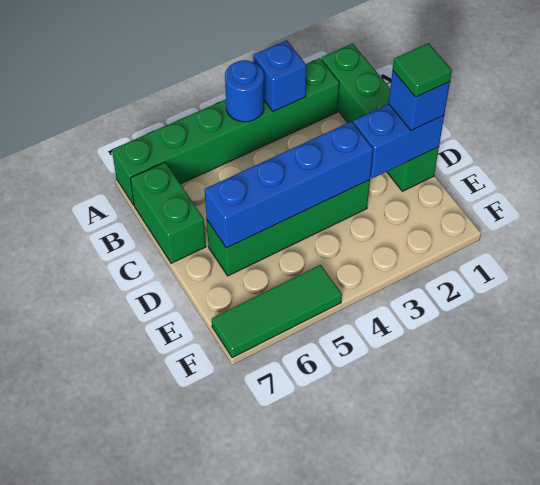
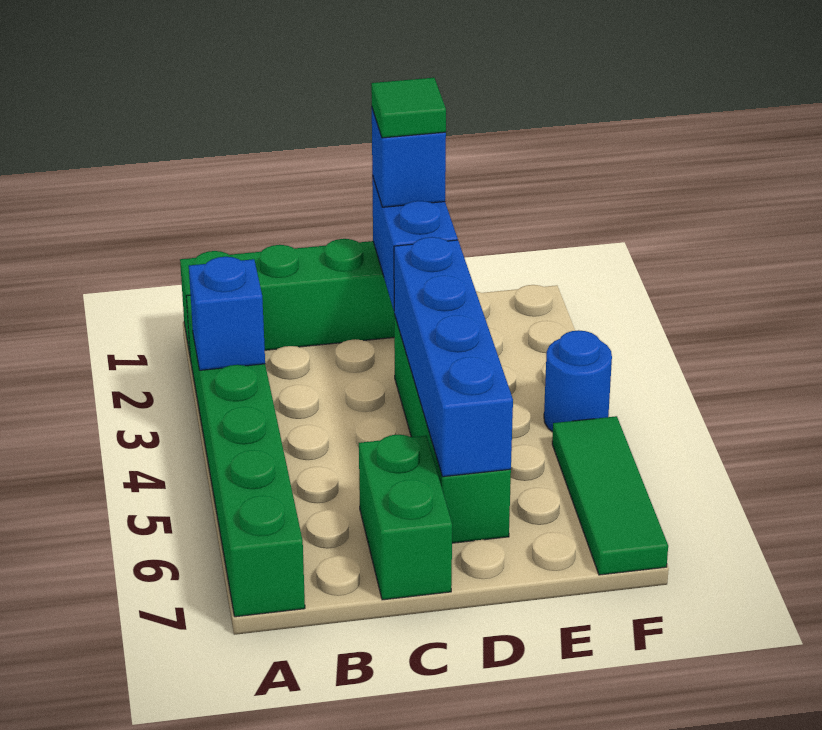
blue 1x1 round brick [225,60,264,122] -> blue 1x1 round brick moved to [544,330,612,432]
green 1x2 brick [130,162,206,263] -> green 1x2 brick turned to [359,435,452,600]

